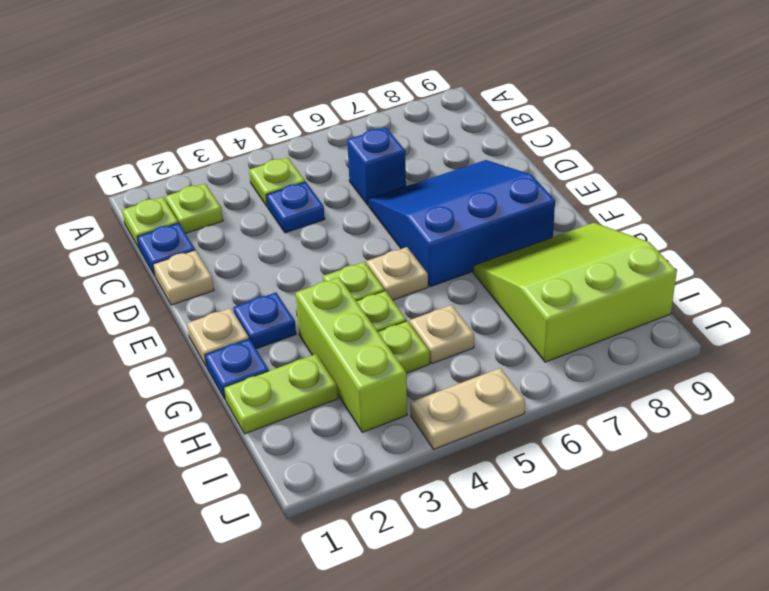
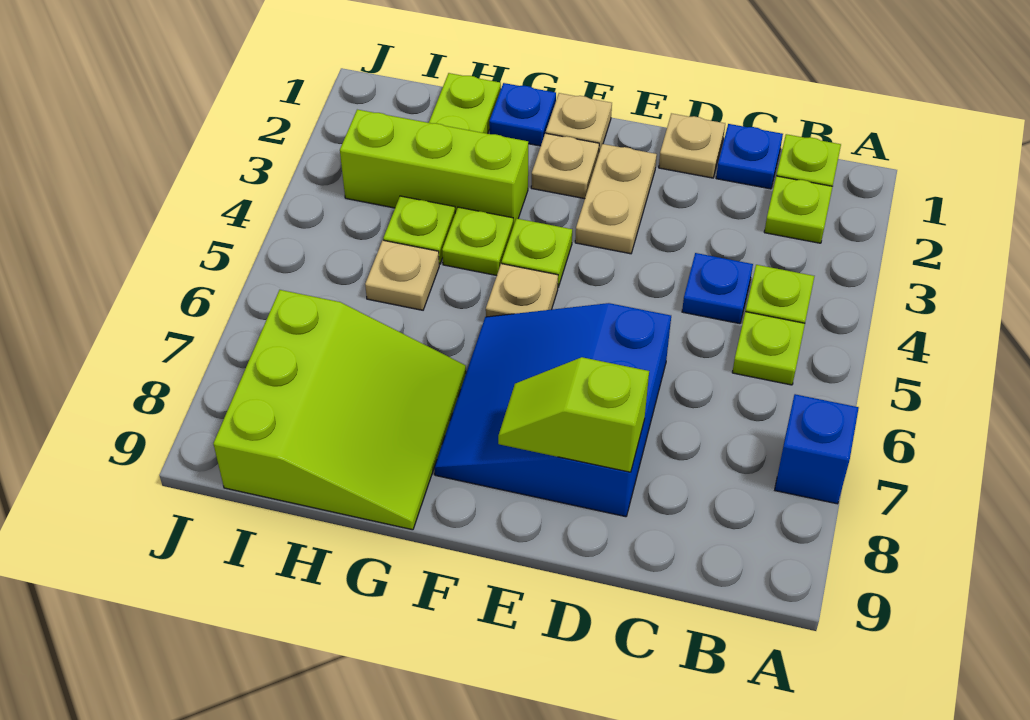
none -> lime 1x1 plate [732,312,805,385]
blue 1x1 brick [347,127,406,205] -> blue 1x1 brick moved to [775,394,859,504]
blue 3x3 slope [368,160,555,287] -> blue 3x3 slope turned to [434,303,671,517]
none -> lime 1x2 slope [498,357,649,472]
blue 1x1 plate [233,292,296,349] -> tan 1x1 plate [531,133,599,199]
tan 1x2 plate [410,368,525,449] -> tan 1x2 plate moved to [575,144,657,254]

